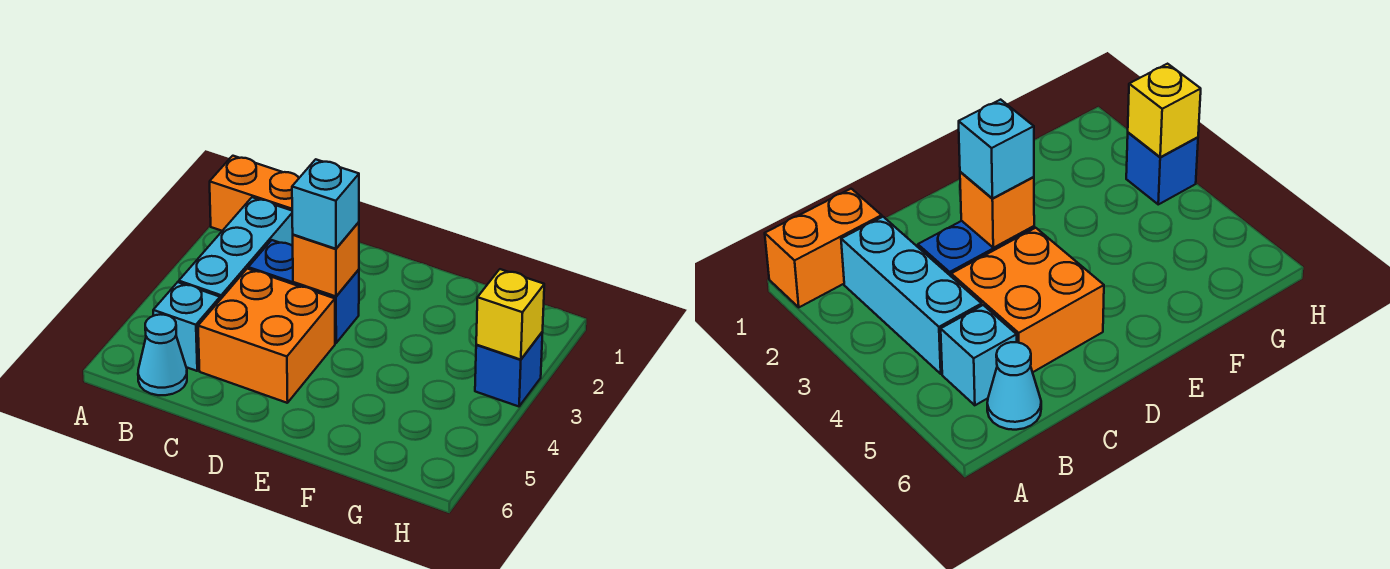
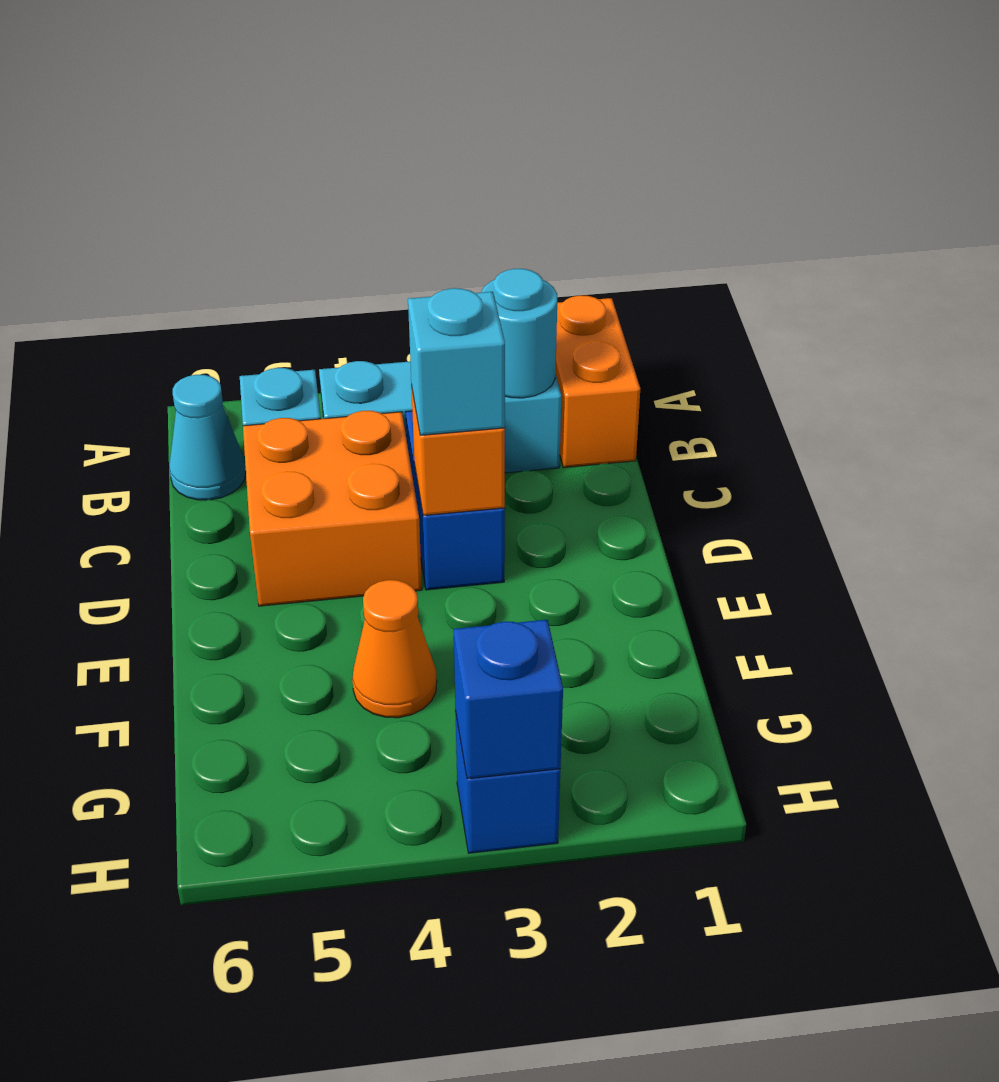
none -> cyan 1x1 round brick [481,269,557,398]
none -> orange 1x1 cone [352,580,437,718]
yellow 1x1 brick [476,269,544,360] -> blue 1x1 brick [454,620,563,779]

